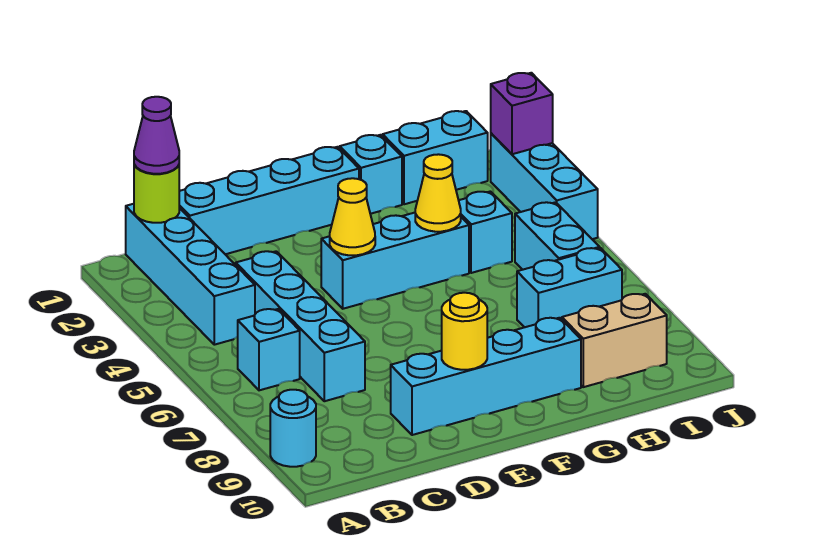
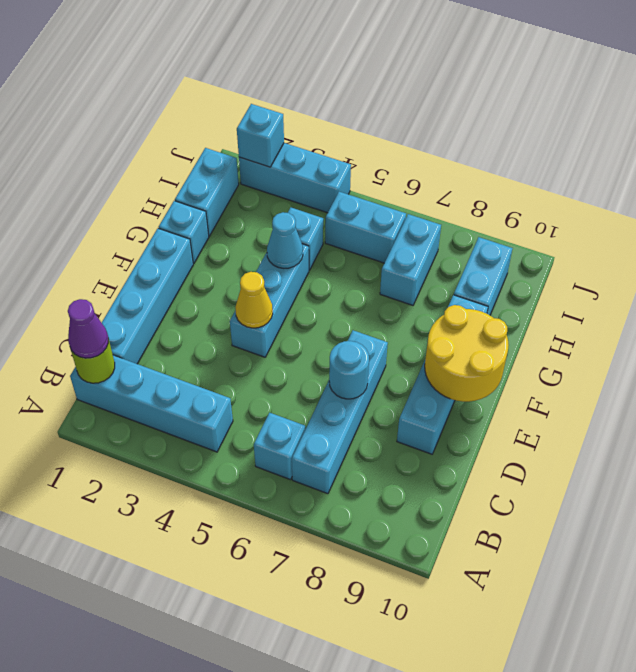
cyan 1x1 round brick [270,390,316,467] -> cyan 1x1 round brick moved to [329,341,369,399]
cyan 1x4 brick [236,251,365,401] -> cyan 1x4 brick turned to [292,330,388,494]
yellow 1x1 round brick [442,293,487,370] -> yellow 2x2 round brick [425,305,509,402]
yellow 1x1 cone [415,154,461,232] -> cyan 1x1 cone [267,212,303,268]
tan 1x2 brick [562,294,667,387] -> cyan 1x2 brick [454,237,513,315]
purple 1x1 brick [491,73,553,154] -> cyan 1x1 brick [237,104,284,167]

